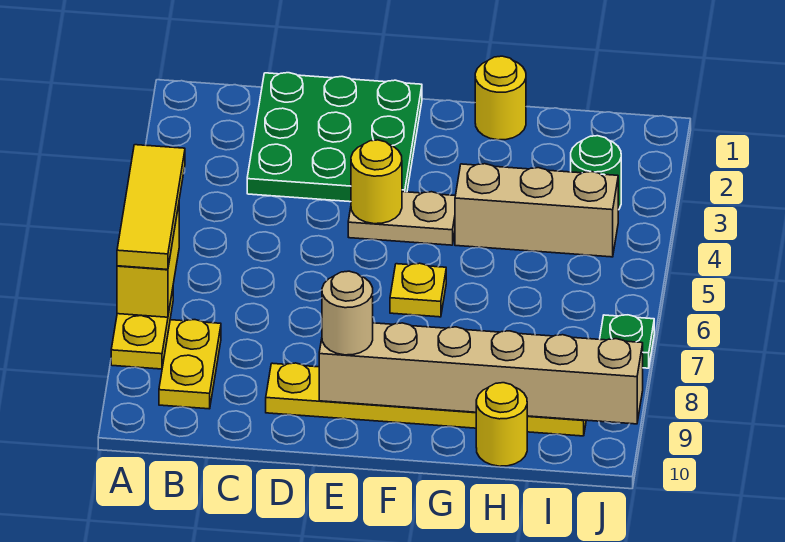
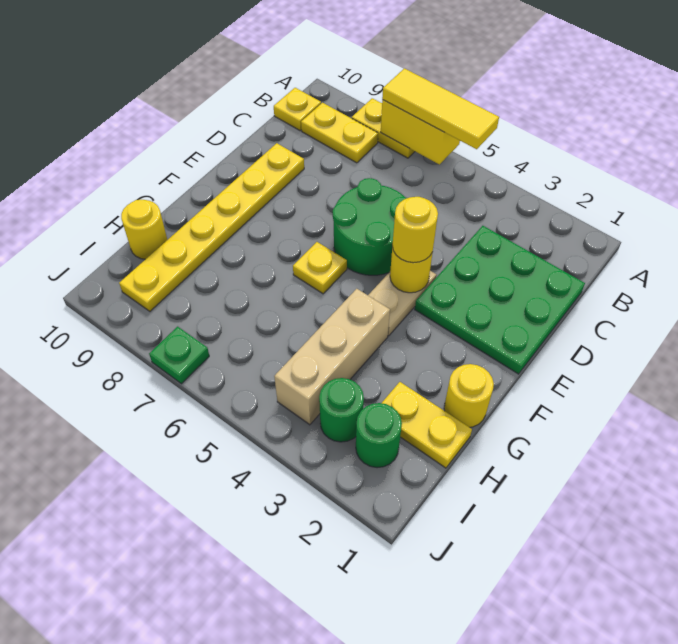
none -> yellow 1x1 plate [274,88,321,131]
none -> green 2x2 round brick [333,178,407,275]
none -> yellow 1x1 round brick [392,197,438,263]
tan 1x6 brick [319,323,643,424] -> none
tan 1x1 round brick [322,271,373,355] -> none
none -> yellow 1x2 plate [382,382,472,468]
none -> green 1x1 round brick [356,403,402,468]

